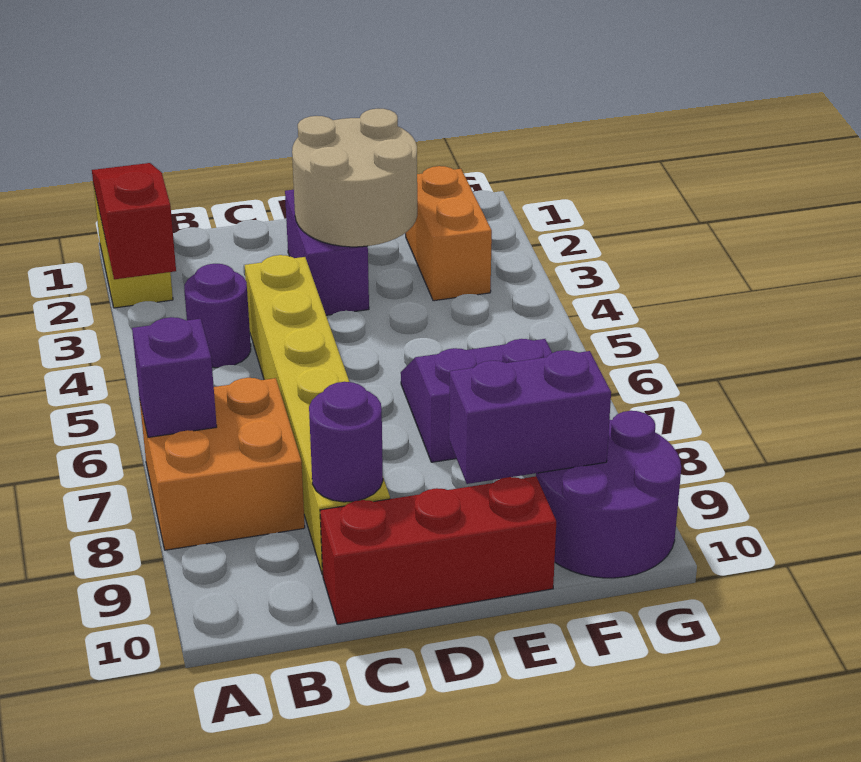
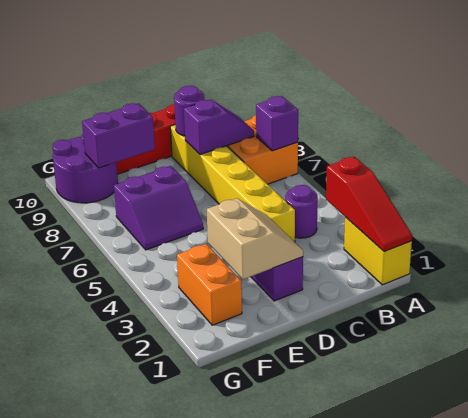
none -> purple 1x2 slope [184,100,254,155]
tan 2x2 round brick [292,109,417,247] -> tan 2x2 slope [207,198,303,279]

